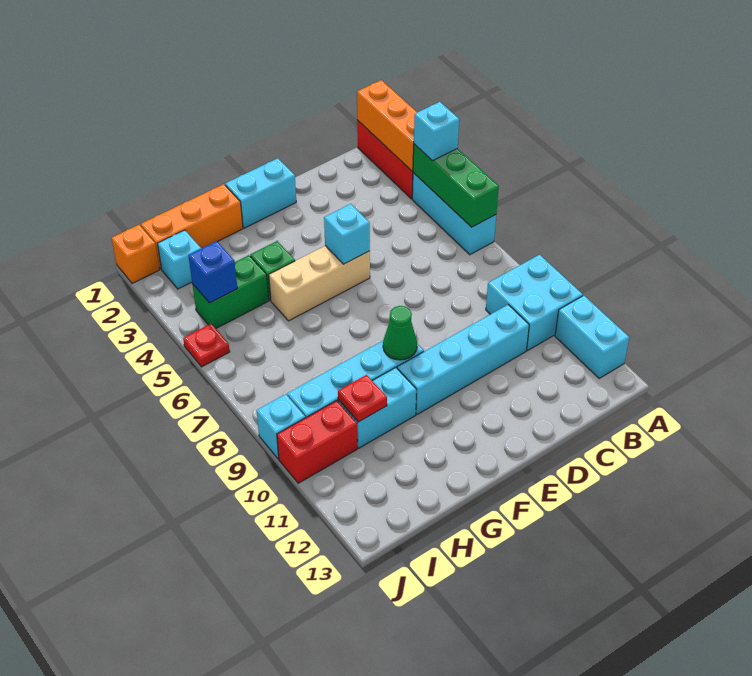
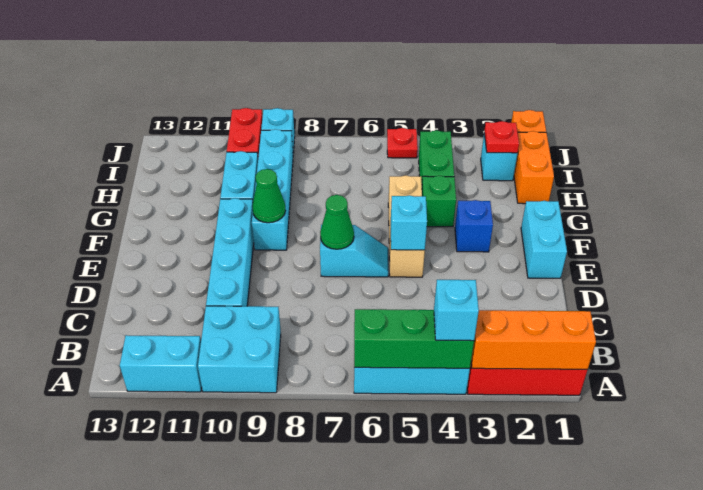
none -> cyan 1x2 slope [320,225,388,277]
none -> green 1x1 cone [320,195,354,249]
orange 1x3 brick [141,184,243,269] -> orange 1x2 brick [514,131,554,204]
red 1x1 plate [338,375,387,422] -> red 1x1 plate moved to [484,121,519,153]
blue 1x1 brick [188,241,237,303] -> blue 1x1 brick moved to [455,200,493,252]

